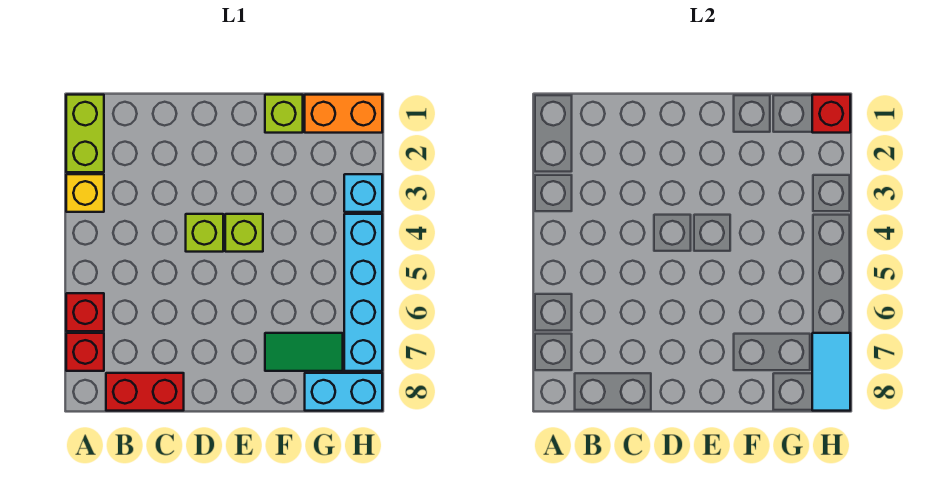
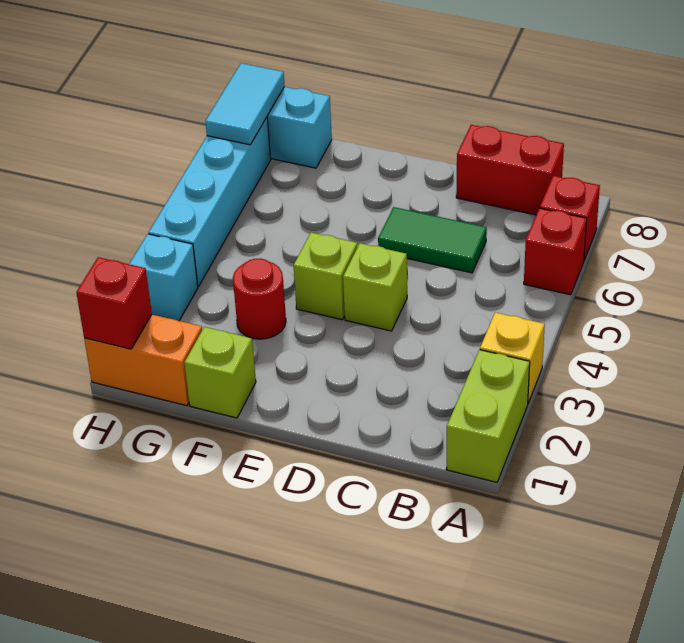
none -> red 1x1 round brick [233,258,286,339]
green 1x2 tile [265,333,343,371] -> green 1x2 tile moved to [378,207,487,273]

